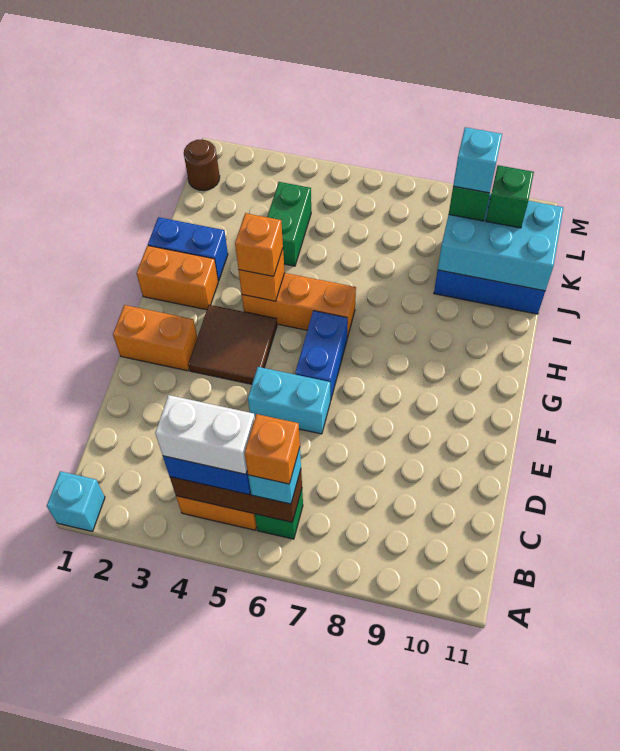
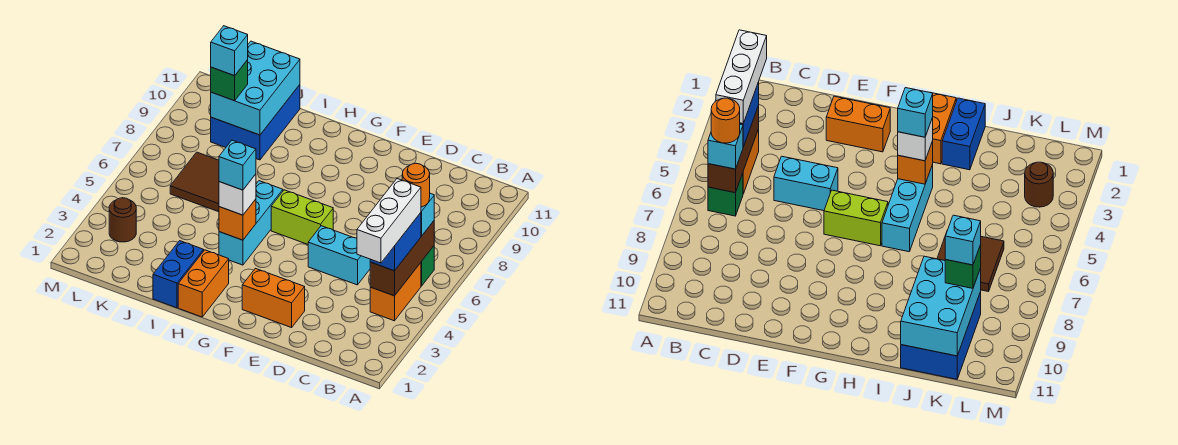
cyan 1x1 brick [47,471,105,531] -> cyan 1x1 brick moved to [219,140,256,190]
white 1x2 brick [155,395,255,474] -> white 1x3 brick [357,179,421,263]
orange 1x1 brick [245,414,300,484] -> orange 1x1 round brick [402,163,430,207]
cyan 1x2 brick [248,367,330,434] -> cyan 1x2 brick turned to [308,226,370,285]
orange 1x2 brick [113,305,197,371] -> orange 1x2 brick turned to [242,268,305,328]
brown 2x2 tile [188,305,277,384] -> brown 2x2 tile moved to [170,152,219,212]
blue 1x2 brick [295,311,348,401] -> lime 1x2 brick [271,190,333,244]
orange 1x3 brick [242,273,356,338] -> cyan 1x3 brick [219,181,283,265]
orange 1x1 brick [235,213,283,276] -> white 1x1 brick [219,174,256,215]
green 1x2 brick [267,182,311,266] -> none
green 1x1 brick [486,165,534,228] -> none
brown 1x1 round brick [184,140,220,191] -> brown 1x1 round brick moved to [109,198,136,242]

